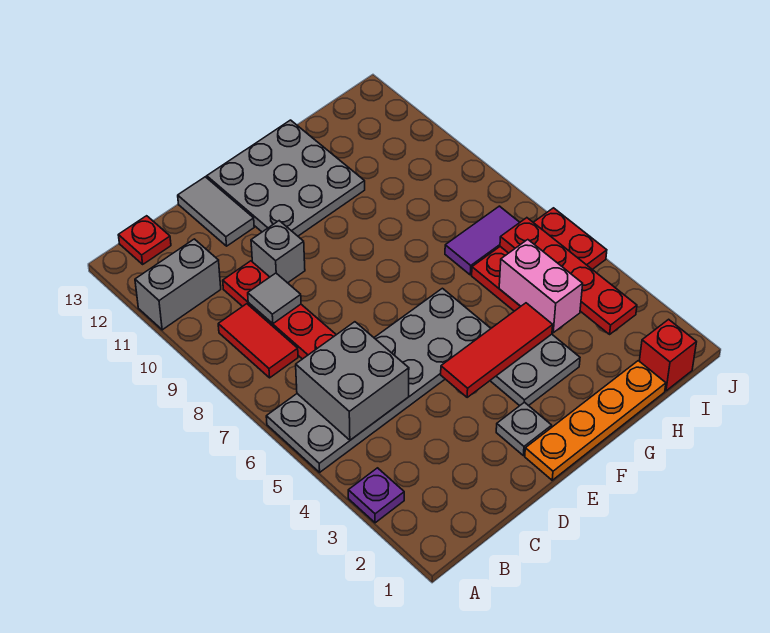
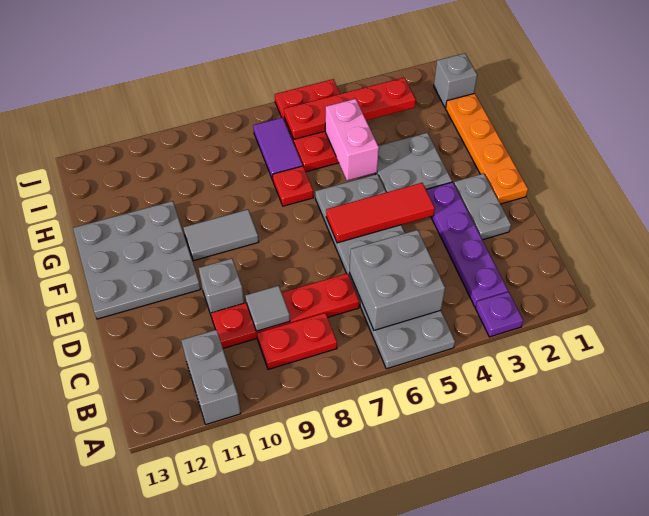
none -> purple 1x4 plate [426,182,508,307]
red 1x2 tile [218,304,298,378] -> red 1x2 plate [257,313,337,369]
red 1x1 plate [118,216,171,264] -> red 1x1 plate moved to [273,166,313,206]
grey 1x2 tile [178,177,254,246] -> grey 1x2 tile moved to [183,210,259,261]
grey 1x1 plate [496,402,552,455] -> grey 1x2 plate [454,173,511,240]
red 1x3 tile [441,303,553,397] -> red 1x3 tile turned to [326,183,435,243]
pink 1x2 brick [499,240,583,333] -> pink 1x2 brick turned to [325,99,379,181]
red 1x1 brick [639,319,697,391] -> grey 1x1 brick [434,53,477,108]

